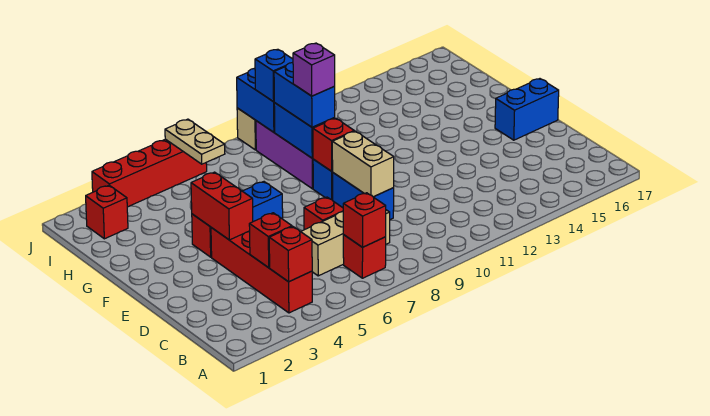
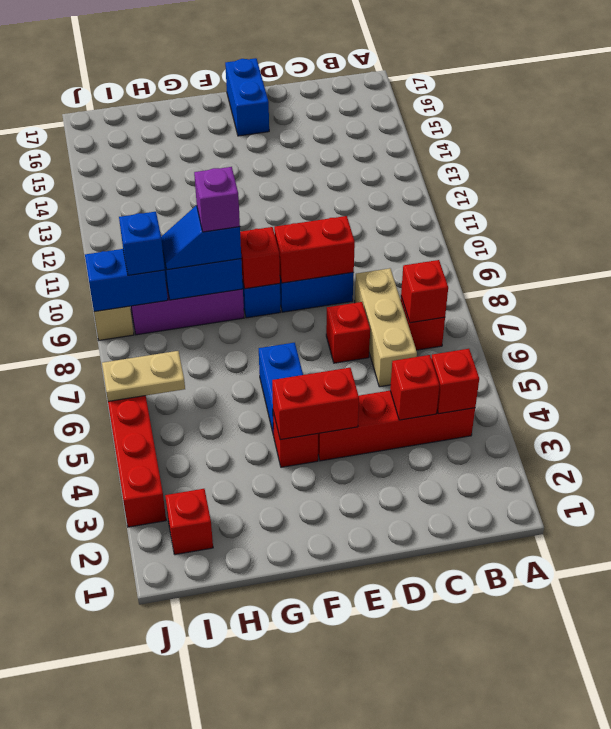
tan 1x2 brick [332,131,394,197] -> red 1x2 brick [274,216,355,283]
blue 1x2 brick [274,62,335,127] -> blue 1x2 slope [161,206,241,270]

